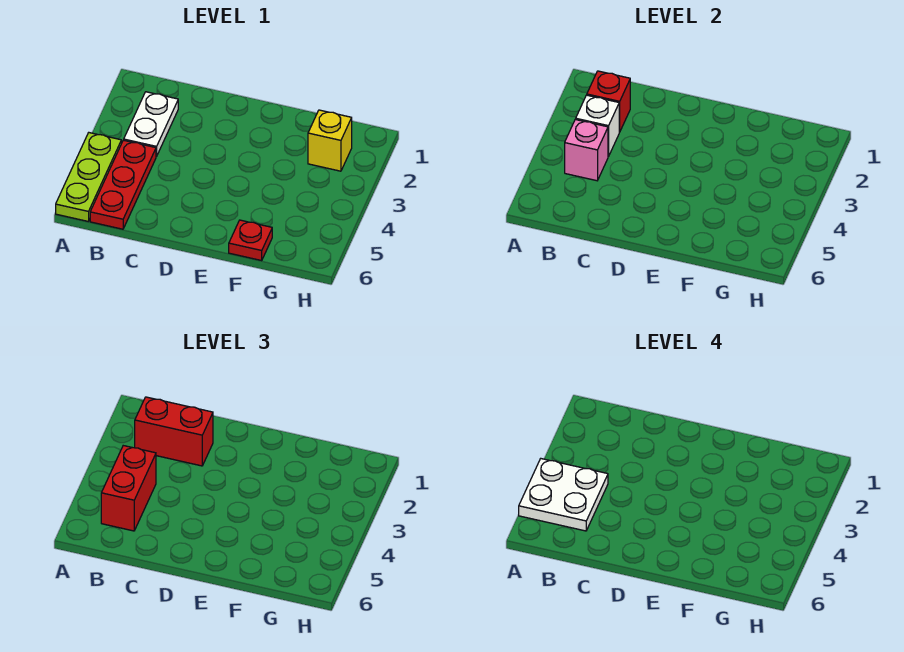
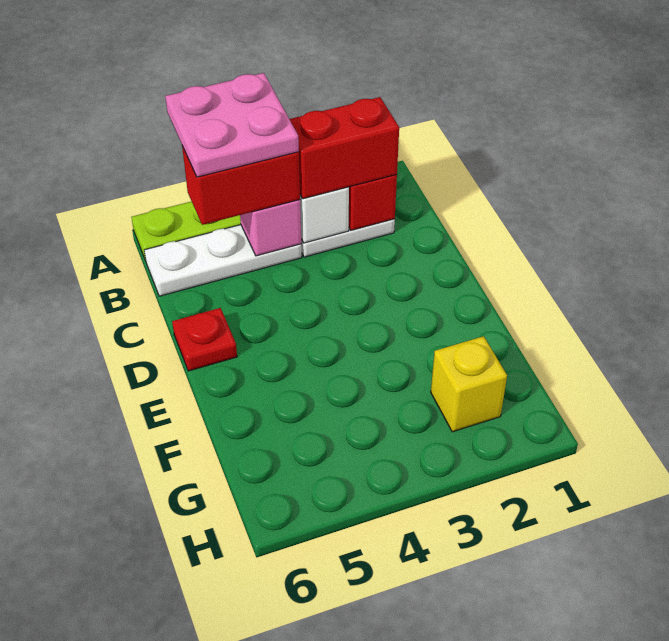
white 2x2 plate [519,459,608,531] -> pink 2x2 plate [165,73,299,177]
red 1x2 brick [135,397,213,466] -> red 1x2 brick turned to [290,97,399,199]
red 1x3 plate [90,140,156,229] -> white 1x3 plate [144,225,302,296]
red 1x1 plate [229,220,272,260] -> red 1x1 plate moved to [172,308,237,371]

